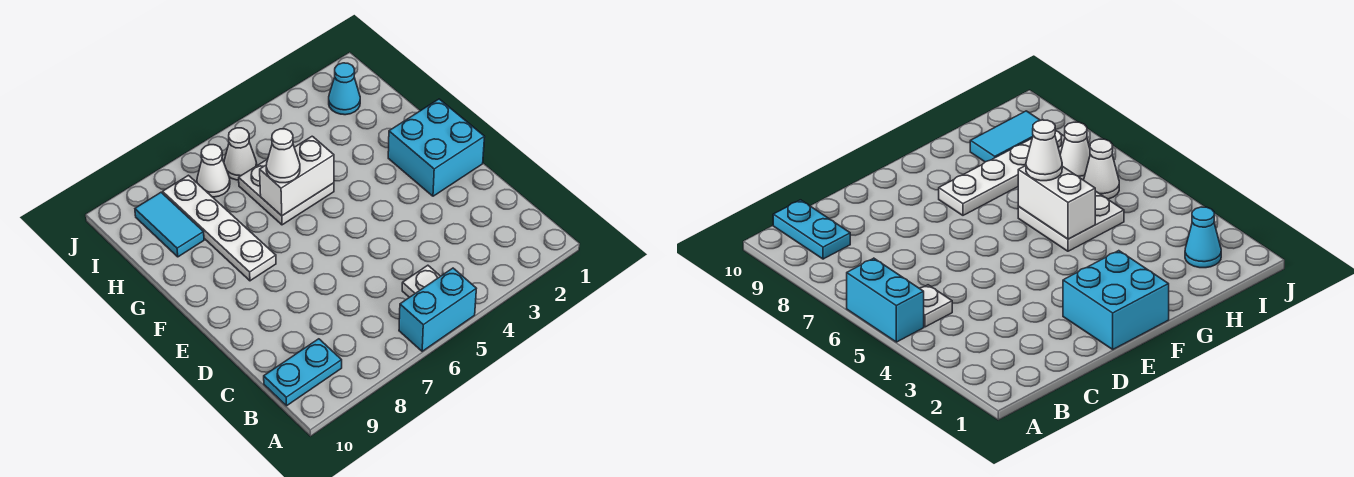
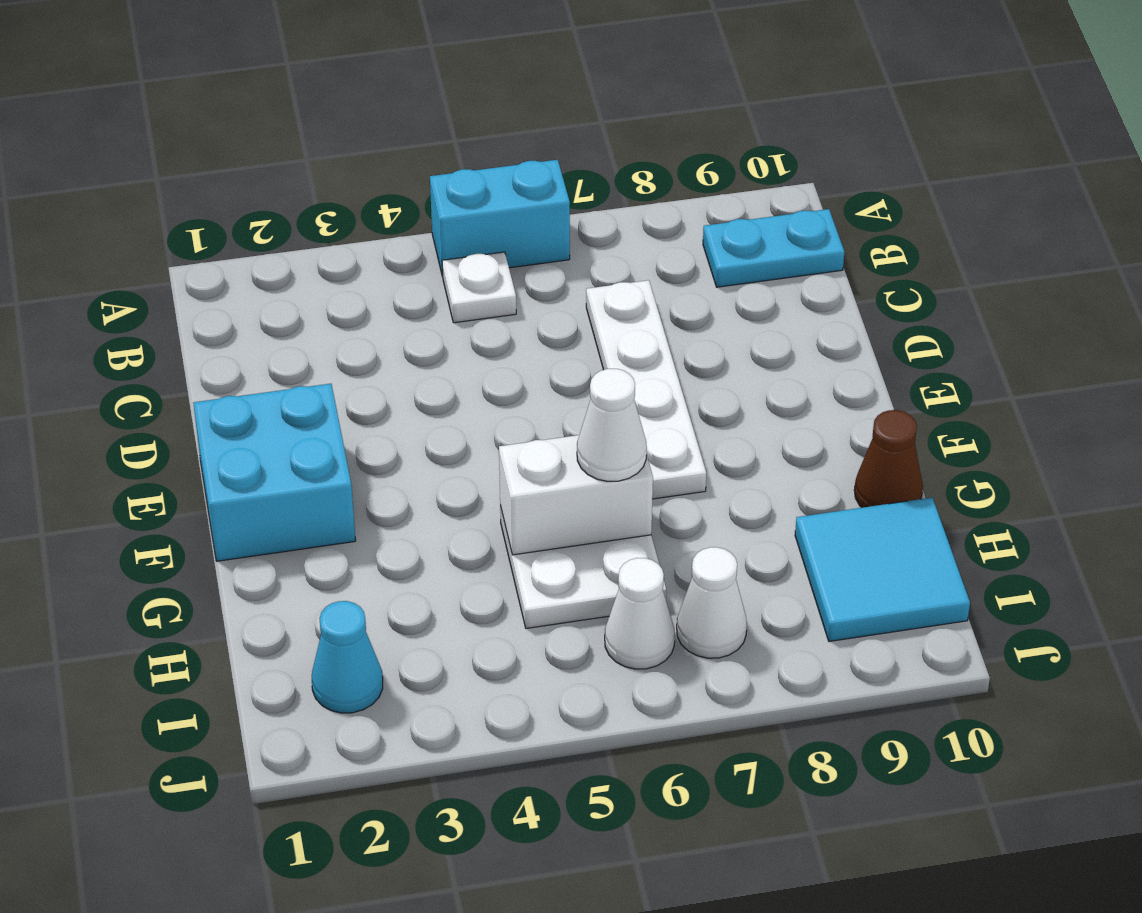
white 1x4 plate [163,175,276,281] -> white 1x4 plate moved to [586,280,706,499]
none -> brown 1x1 cone [854,410,923,508]
cyan 1x2 tile [135,193,204,257] -> cyan 2x2 tile [795,498,970,641]

